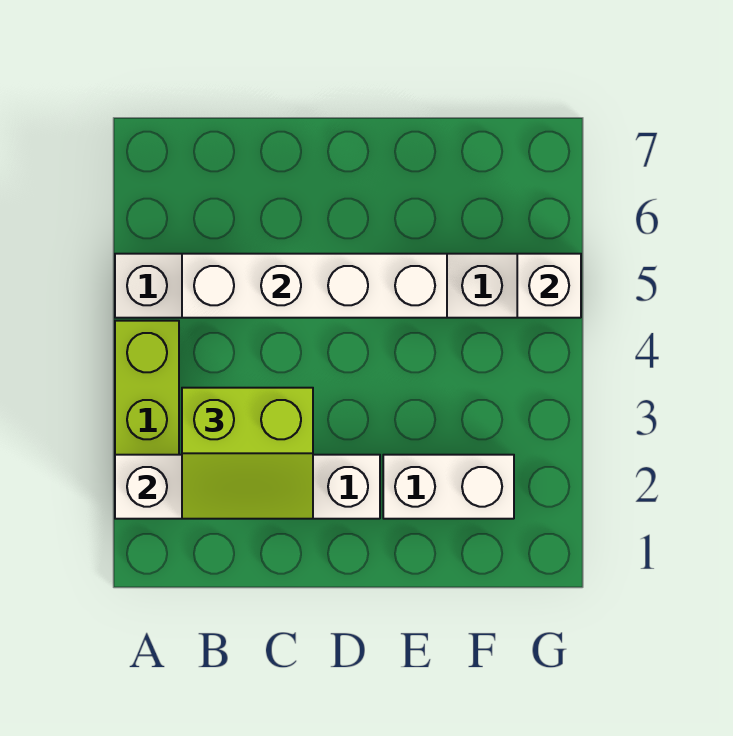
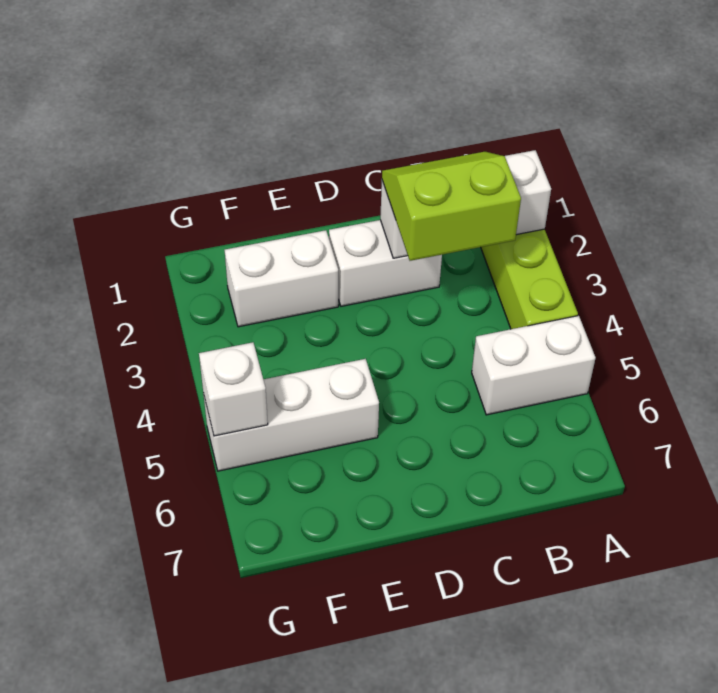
white 1x4 brick [182,254,447,318] -> none

